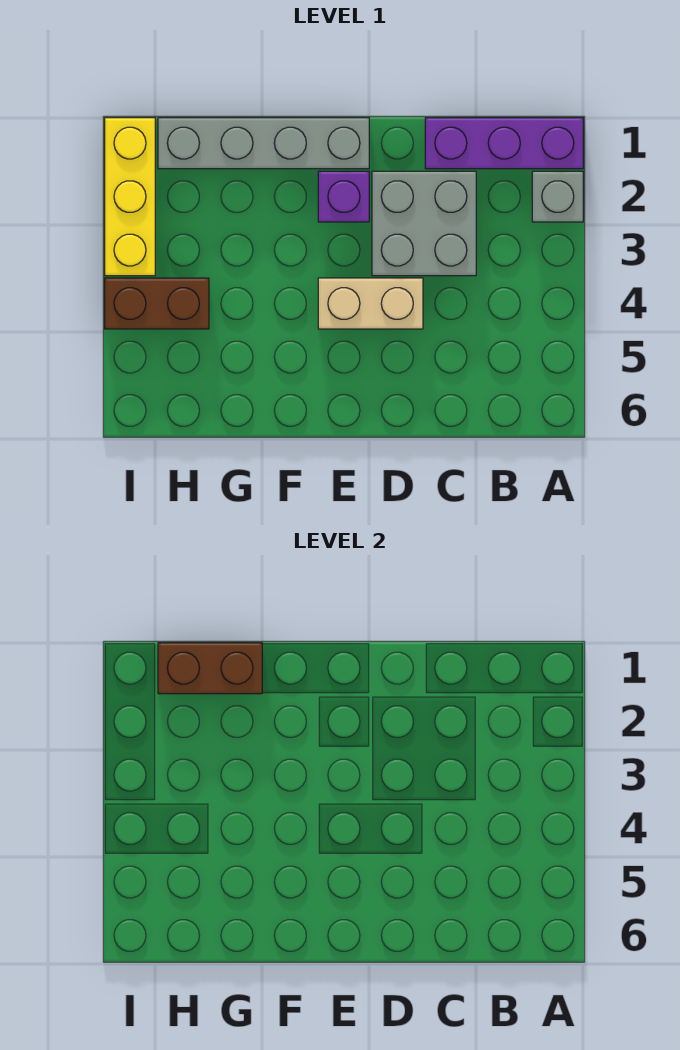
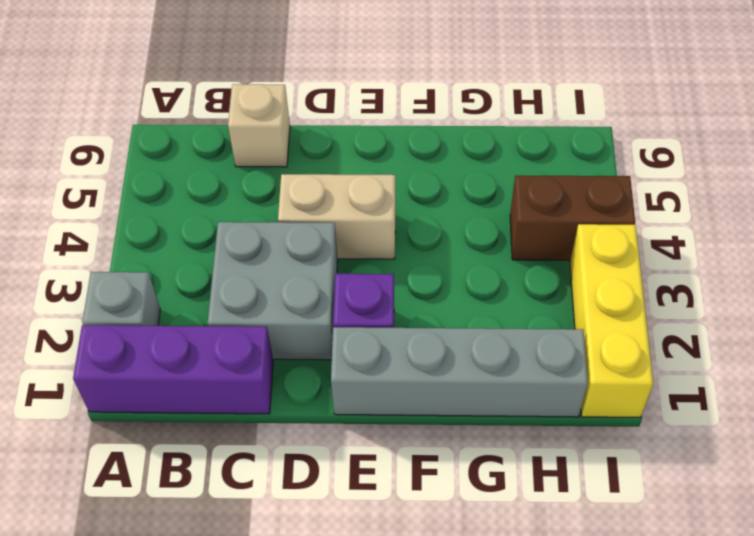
none -> tan 1x1 brick [228,84,290,167]
brown 1x2 brick [158,643,262,694] -> none

